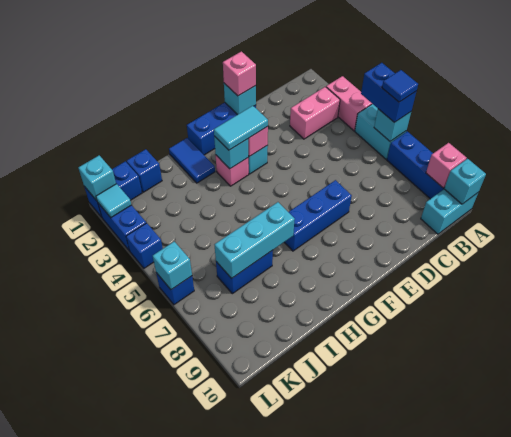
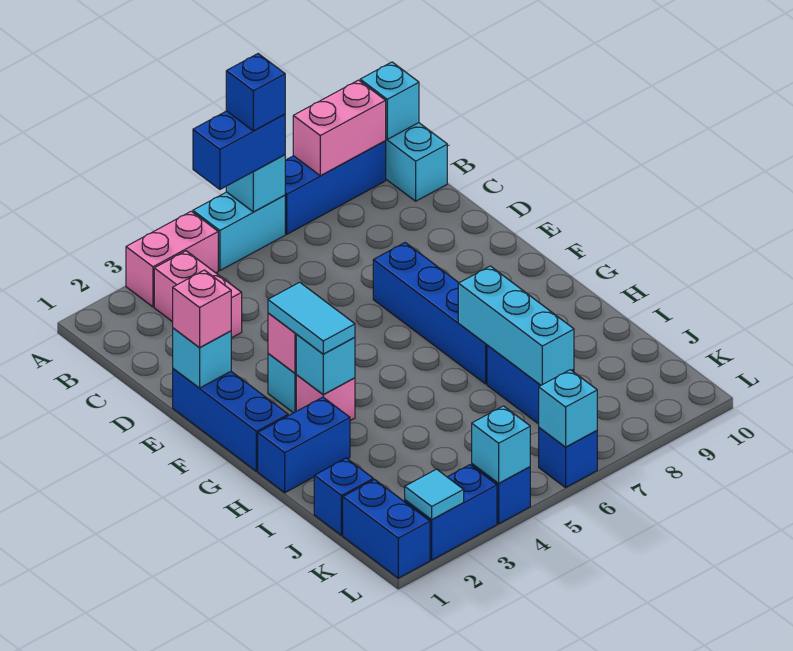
blue 1x1 tile [382,70,418,102] -> blue 1x1 brick [226,54,285,131]
pink 1x1 brick [426,143,467,188] -> pink 1x2 brick [293,80,386,176]
blue 1x3 brick [284,180,352,251] -> blue 1x4 brick [373,243,487,384]
blue 1x2 tile [169,138,215,183] -> blue 1x2 brick [258,397,350,493]
cyan 1x1 brick [78,155,116,201] -> cyan 1x1 brick moved to [472,406,530,483]

